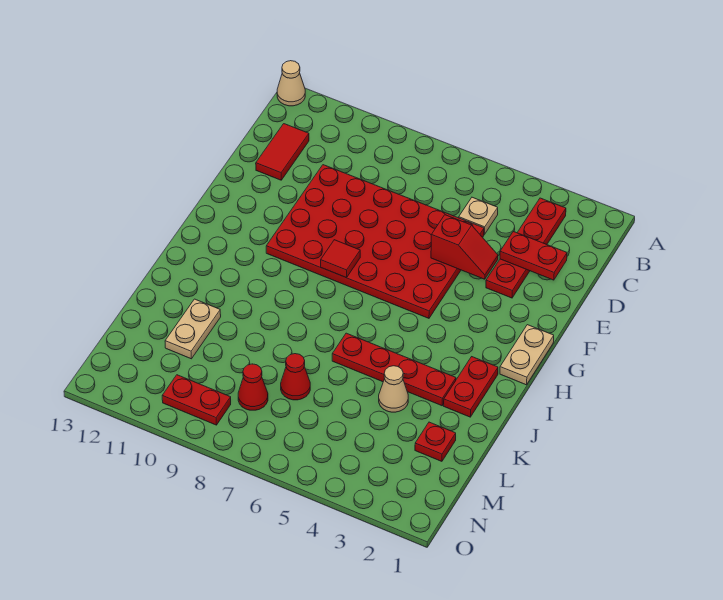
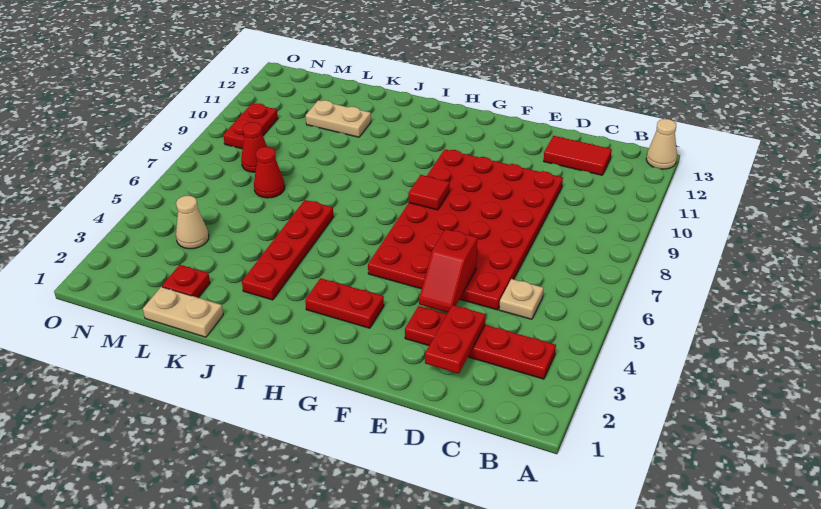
tan 1x2 plate [500,325,554,385] -> tan 1x2 plate moved to [143,287,223,337]
red 1x2 plate [444,357,498,417] -> red 1x2 plate moved to [305,278,384,328]
tan 1x1 cone [379,366,408,412] -> tan 1x1 cone moved to [176,196,209,249]

